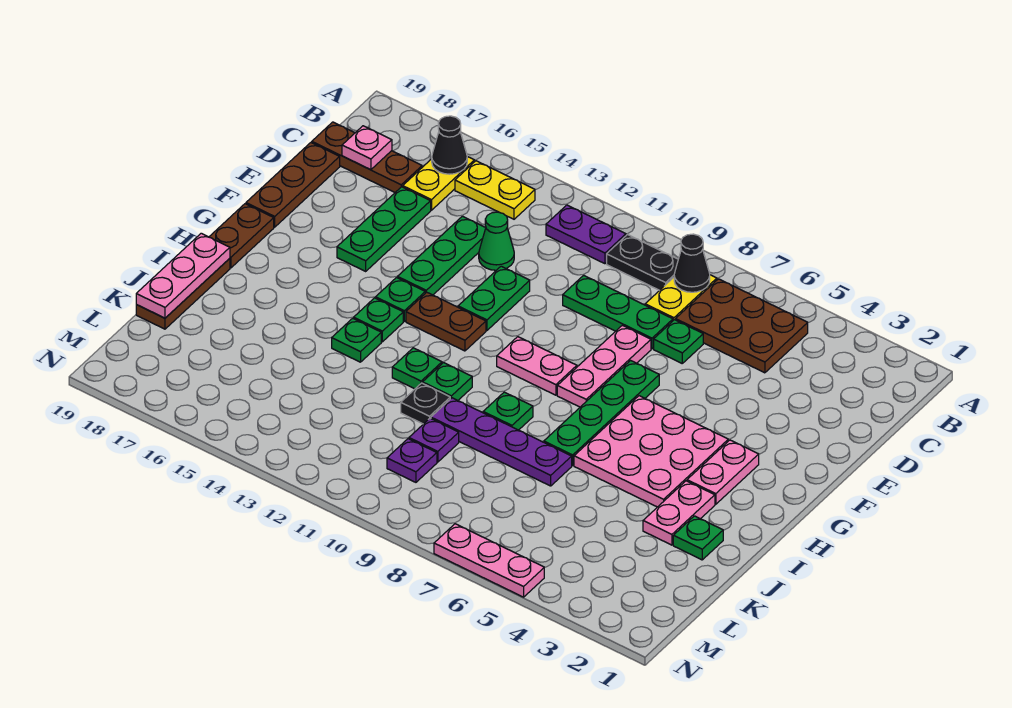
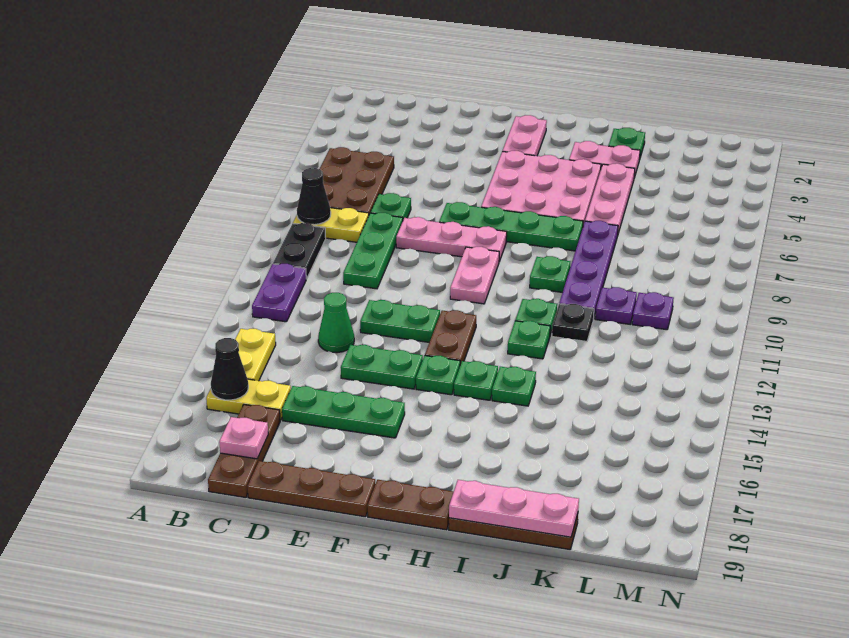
green 1x3 plate [398,216,486,295] -> green 1x2 plate [341,345,423,389]
pink 1x2 plate [687,440,759,504] -> pink 1x2 plate turned to [503,115,547,156]
pink 1x3 plate [434,524,544,597] -> pink 1x3 plate moved to [585,163,635,233]

